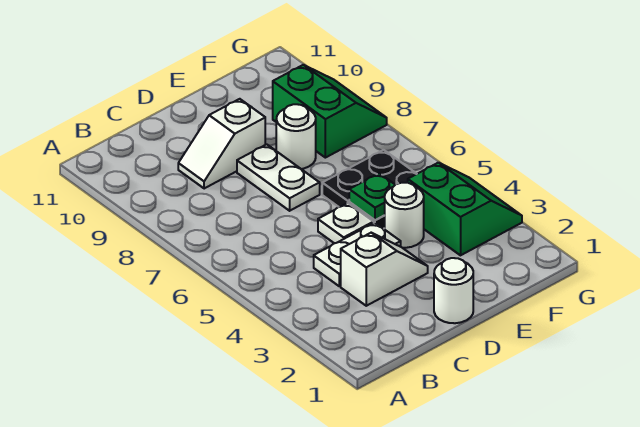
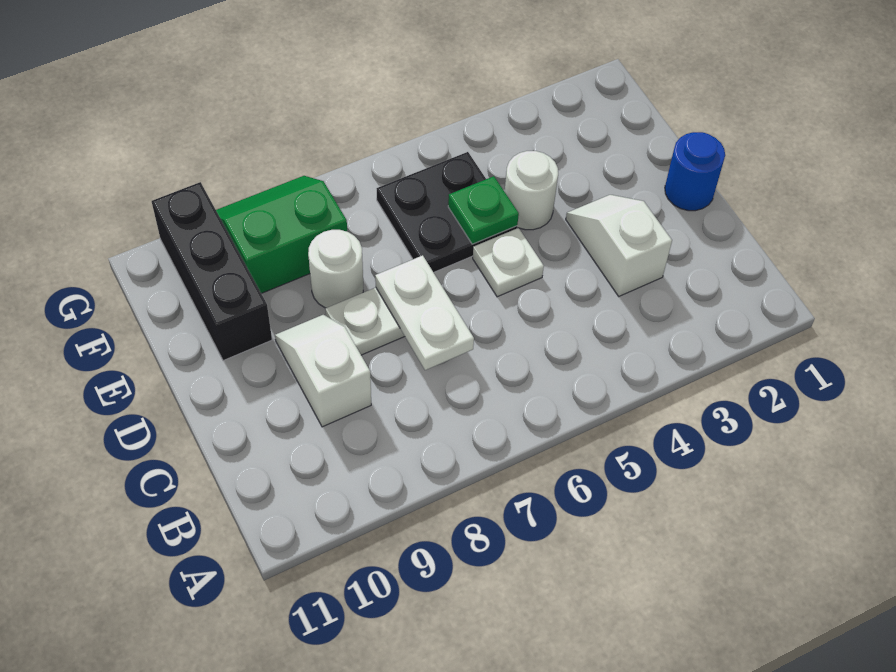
white 1x2 plate [314,223,401,286] -> white 1x2 plate moved to [375,255,474,370]
white 1x2 slope [178,99,265,189] -> white 1x2 slope turned to [275,315,371,427]
white 1x1 round brick [434,258,473,323] -> blue 1x1 round brick [665,132,725,211]
none -> black 1x3 brick [152,182,272,361]
green 2x2 slope [408,163,522,255] -> none

